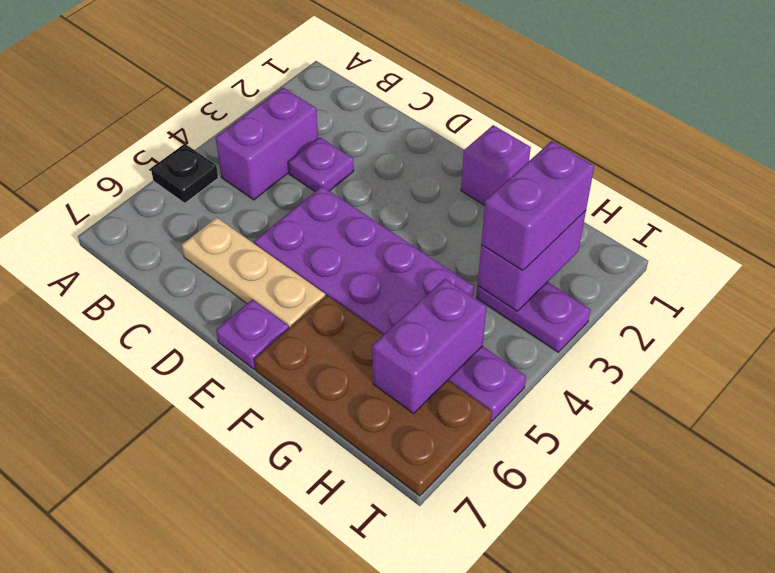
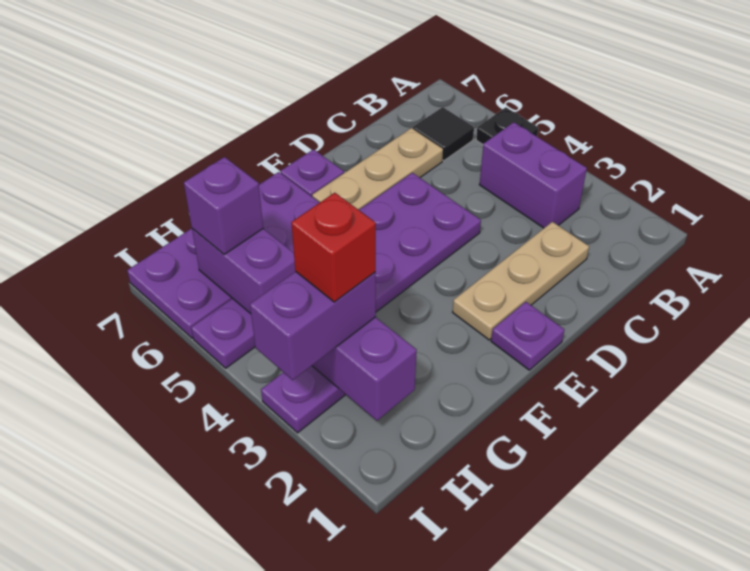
none -> black 1x1 tile [413,107,474,161]
none -> tan 1x3 plate [453,222,589,340]
purple 1x1 plate [288,137,354,191] -> purple 1x1 plate moved to [491,302,564,370]
purple 1x1 brick [461,125,531,206] -> purple 1x1 brick moved to [184,157,263,254]
brown 2x4 plate [254,295,492,496] -> purple 2x4 plate [127,172,320,338]
purple 1x2 brick [481,141,594,271] -> purple 1x2 brick turned to [250,272,376,380]
none -> red 1x1 brick [291,193,376,302]

